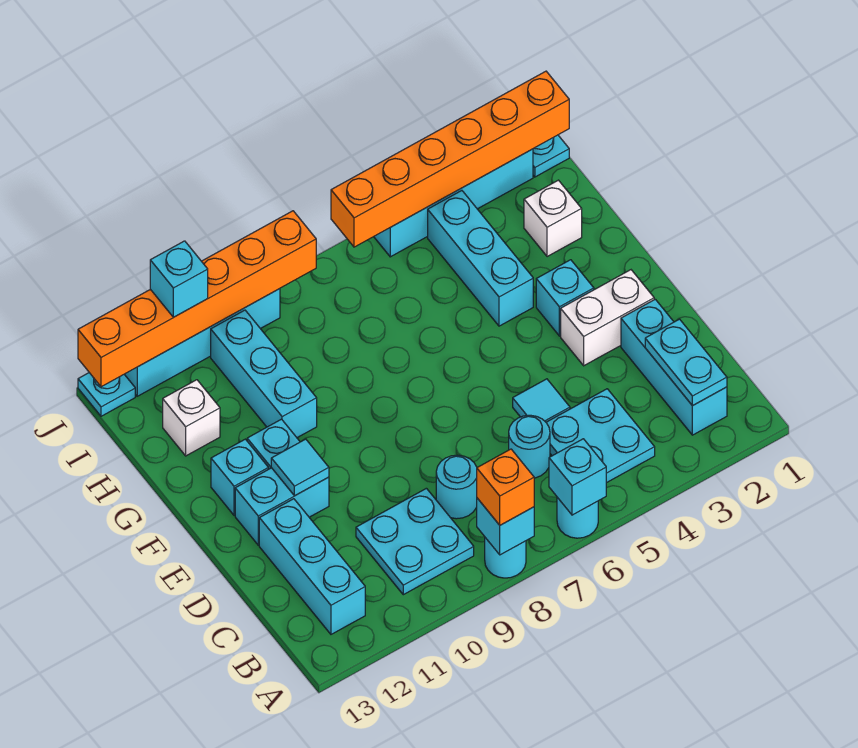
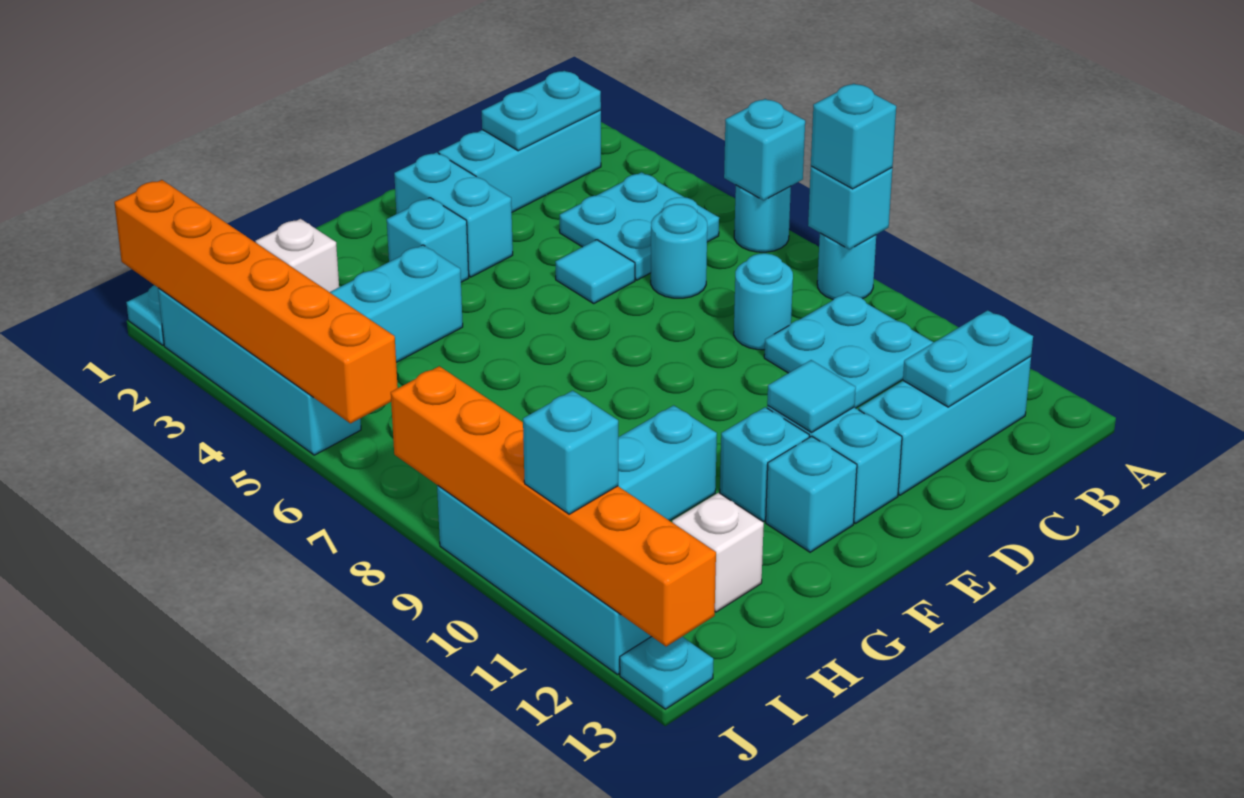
orange 1x1 brick [477,449,534,525] -> cyan 1x1 brick [811,84,896,189]
none -> cyan 1x2 plate [903,310,1033,407]
white 1x2 brick [561,270,654,366] -> cyan 1x2 brick [394,152,513,277]

